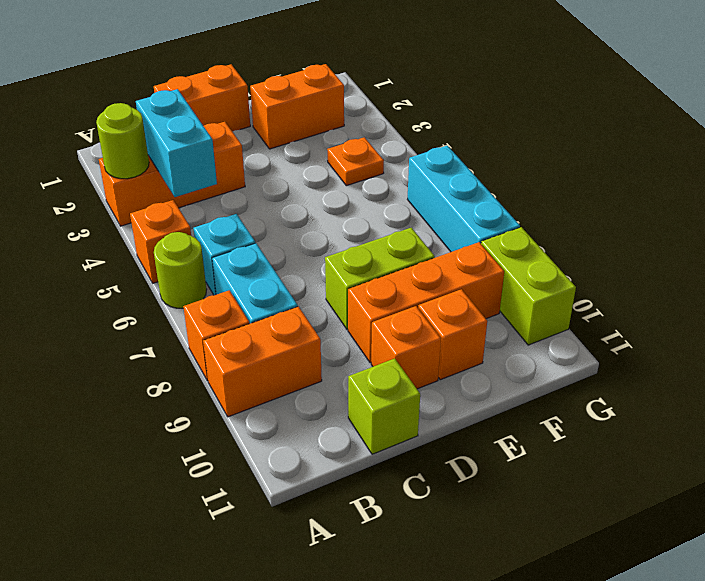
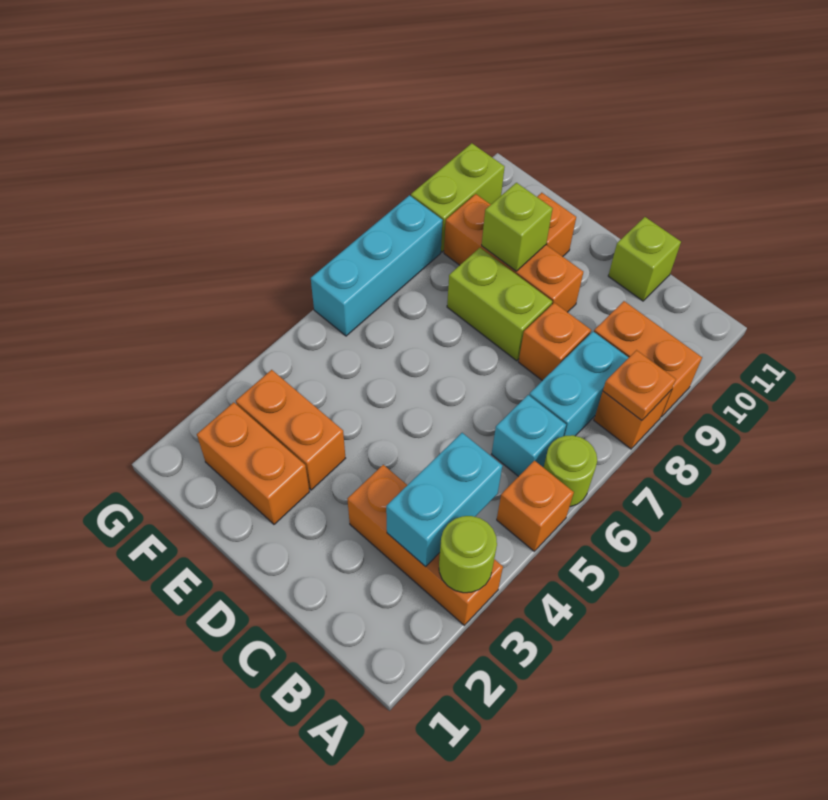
orange 1x2 brick [154,64,250,132] -> orange 1x2 brick moved to [236,370,346,490]
orange 1x1 brick [371,306,441,389] -> orange 1x1 brick moved to [519,303,591,381]
none -> lime 1x1 brick [482,183,553,271]
orange 1x1 plate [327,137,384,186] -> orange 1x1 plate moved to [603,350,676,420]

